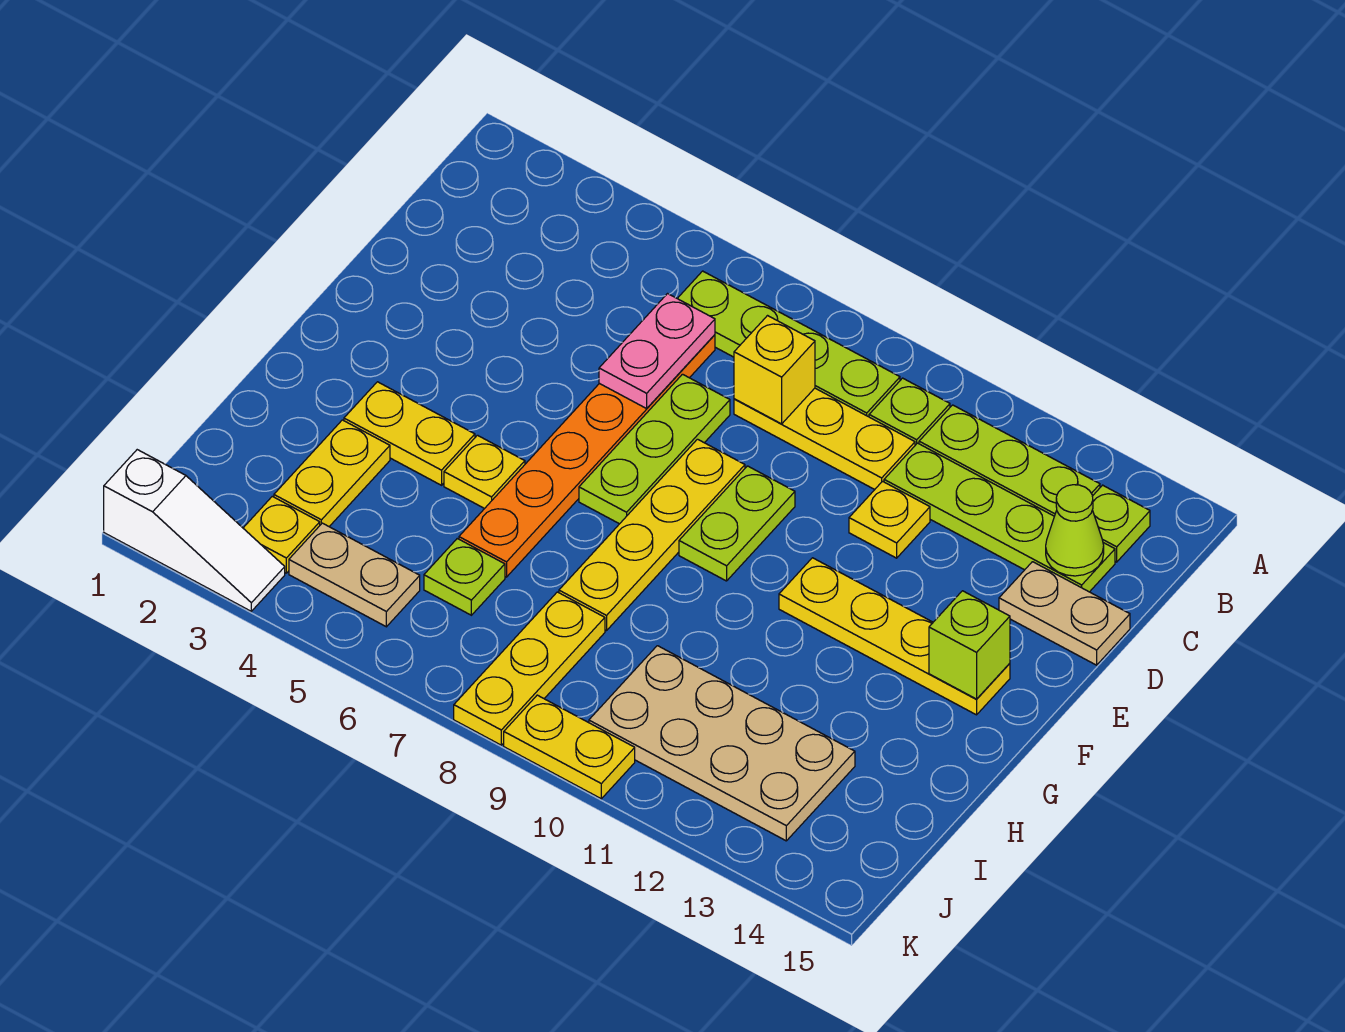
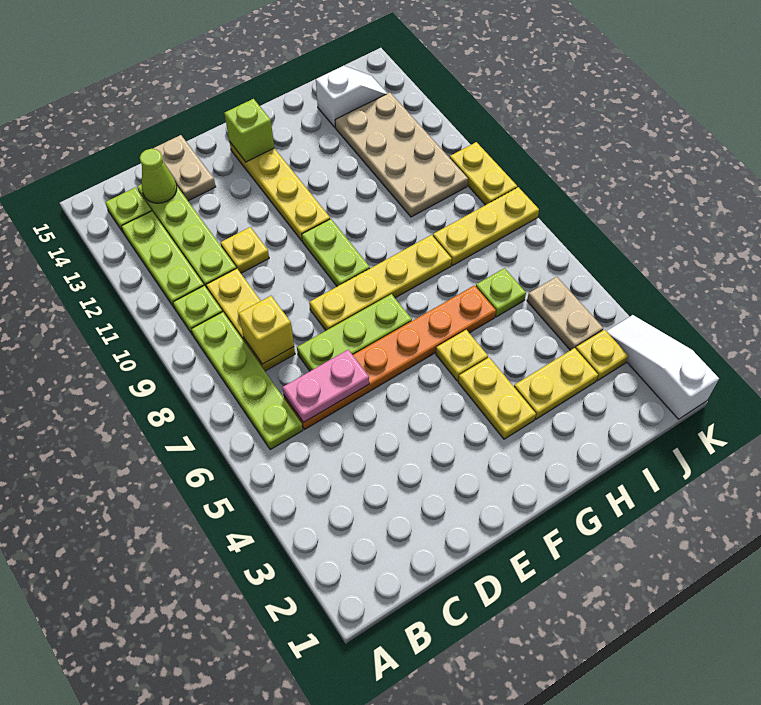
lime 1x2 plate [679,466,795,581] -> lime 1x2 plate turned to [302,219,370,286]
none -> white 1x2 slope [316,66,387,127]

